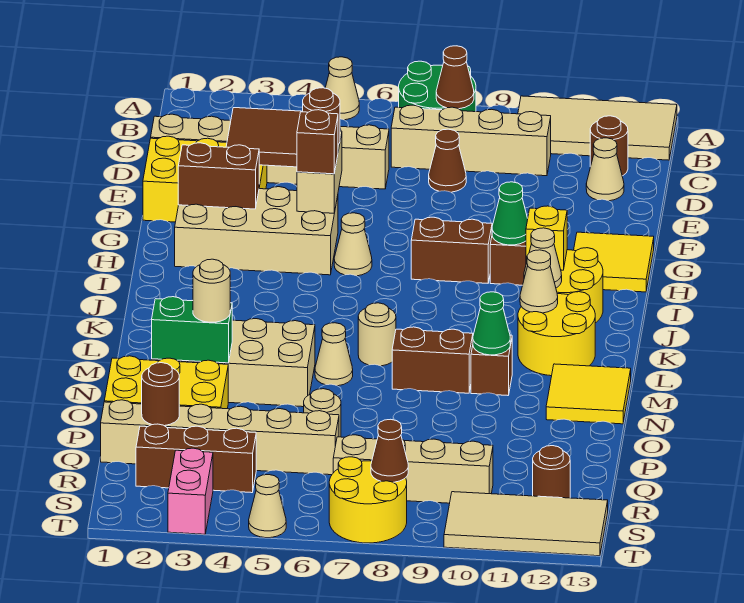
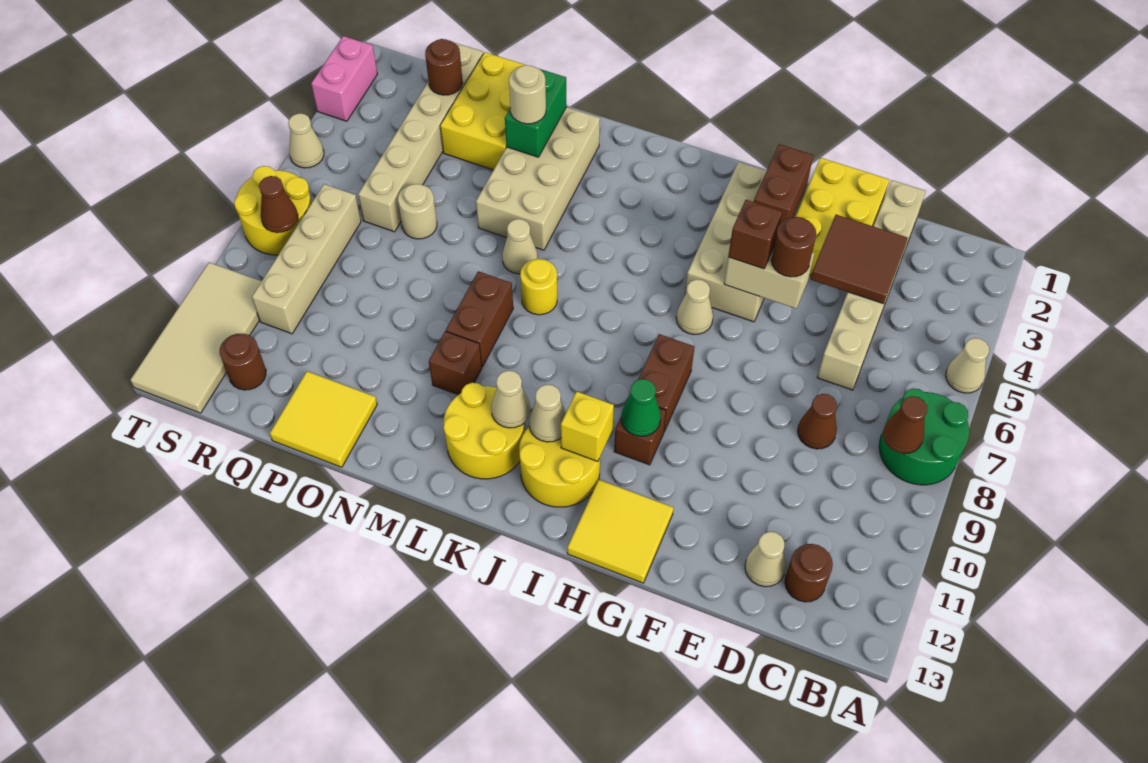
tan 2x4 tile [518,96,677,160] -> none
tan 1x4 brick [391,105,551,176] -> none
tan 1x1 round brick [358,303,396,366] -> yellow 1x1 round brick [520,259,557,315]
green 1x1 cone [473,292,510,355] -> none
yellow 2x2 tile [546,364,631,424] -> yellow 2x2 tile moved to [270,371,377,467]
brown 1x3 brick [136,424,256,493] -> none
pink 1x2 brick [168,448,213,534] -> pink 1x2 brick turned to [311,36,377,121]

